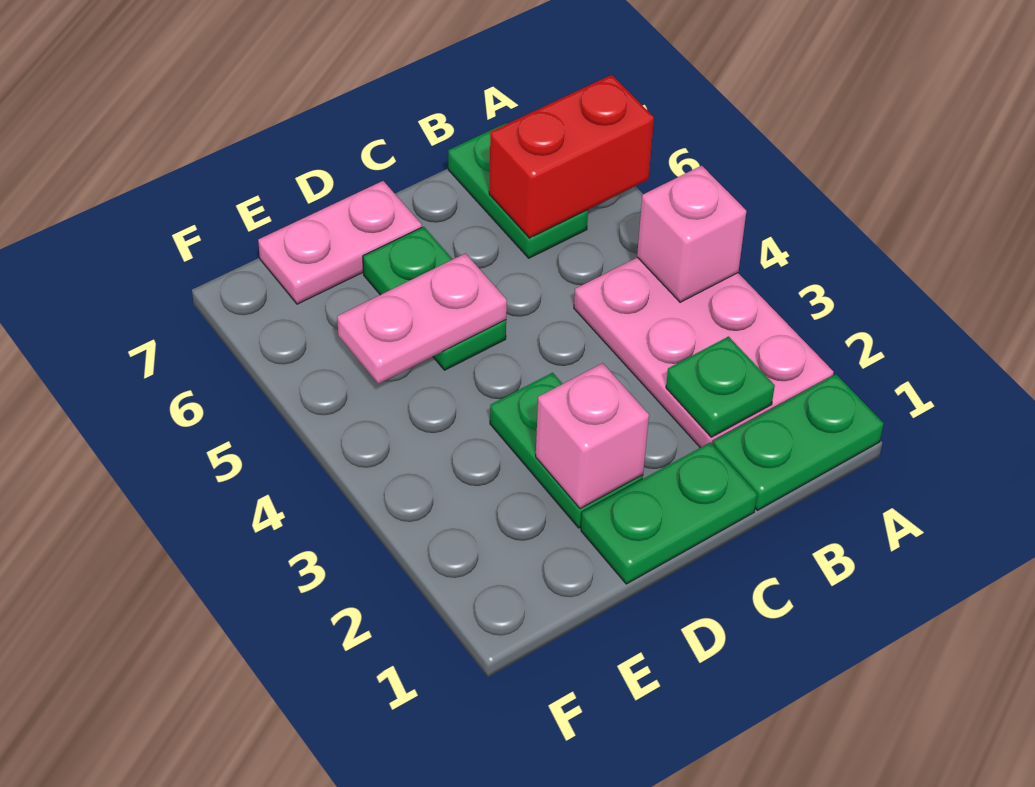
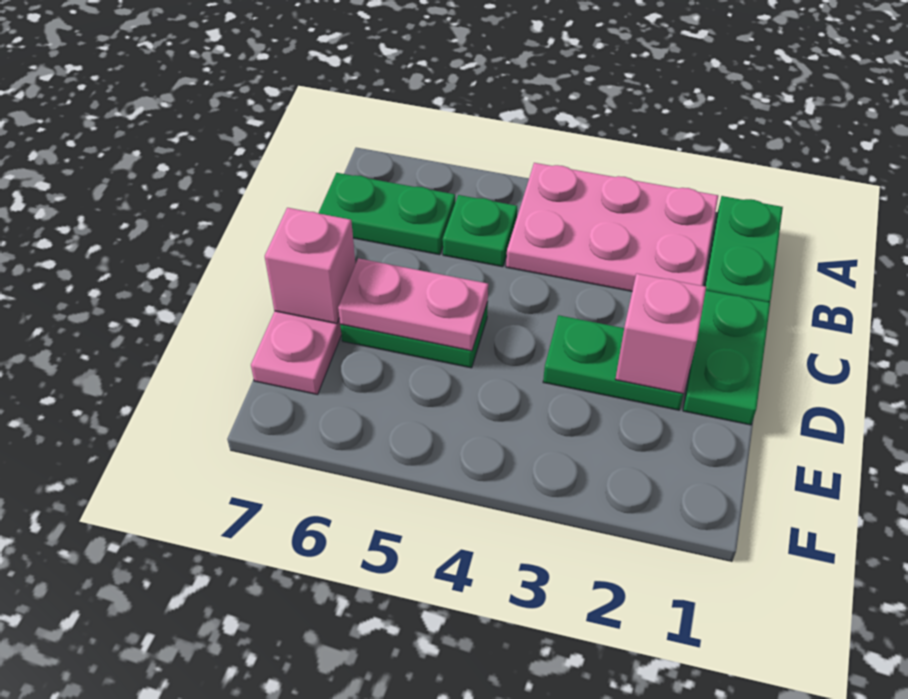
pink 1x1 brick [637,166,746,302] -> pink 1x1 brick moved to [265,208,356,324]
red 1x2 brick [489,75,654,238] -> none
green 1x1 plate [666,337,775,437] -> green 1x1 plate moved to [443,195,517,267]
pink 1x2 plate [337,253,507,384] -> pink 1x2 plate turned to [338,258,488,351]

